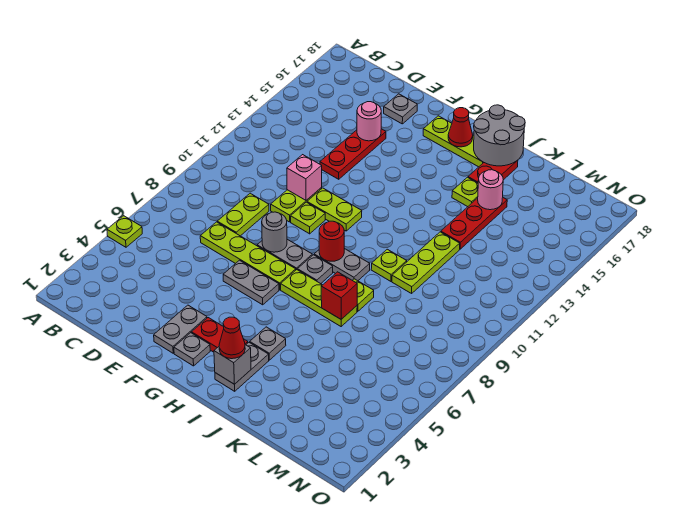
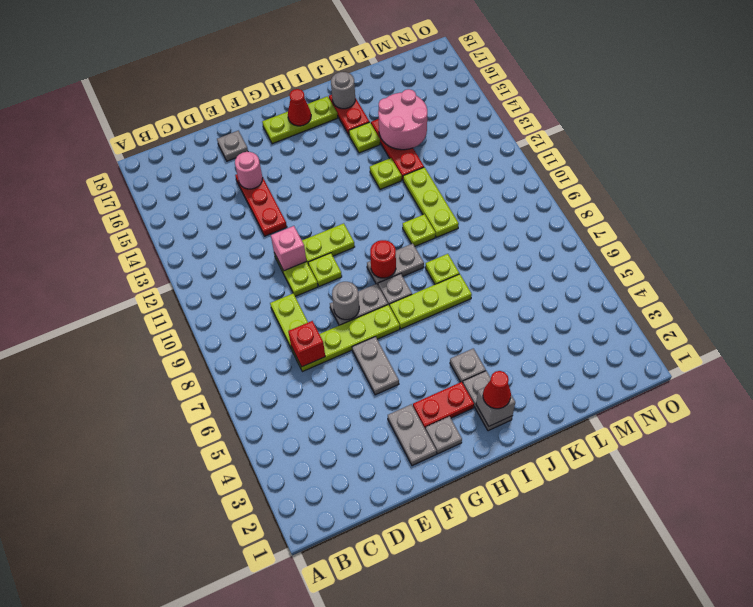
lime 1x1 plate [107,216,142,247] -> lime 1x1 plate moved to [370,158,402,190]
grey 1x2 plate [223,260,279,305] -> grey 1x2 plate turned to [352,337,399,395]
grey 2x2 round brick [474,105,525,166] -> grey 1x1 round brick [331,72,355,109]
red 1x1 brick [321,272,357,319] -> red 1x1 brick moved to [288,321,325,367]
pink 1x1 round brick [478,170,503,210] -> pink 2x2 round brick [378,89,427,150]

